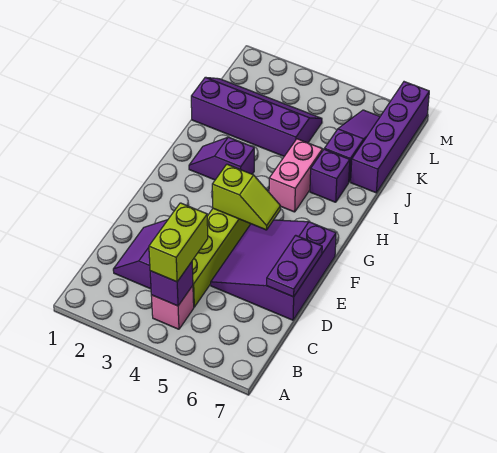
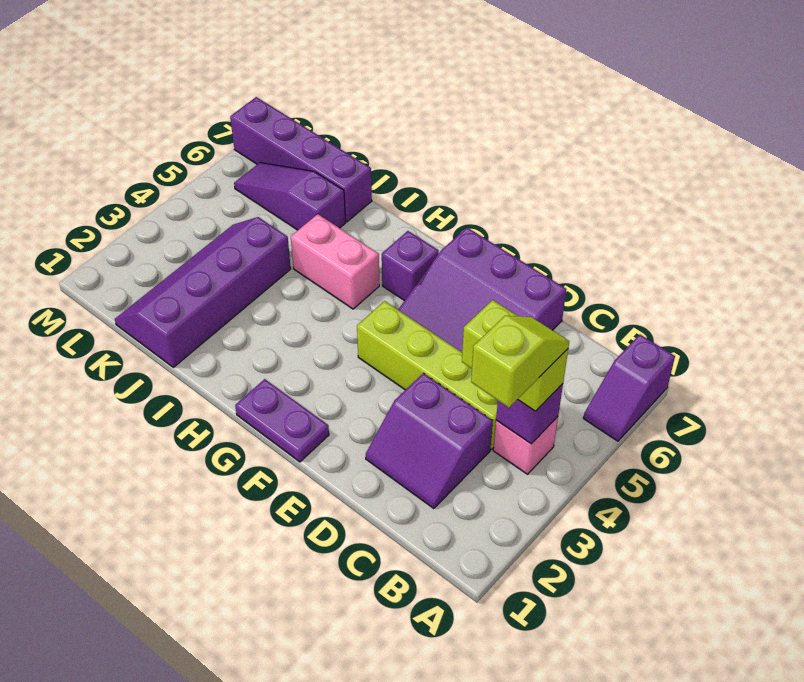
purple 1x2 plate [267,235,322,297] -> purple 1x2 plate moved to [235,379,329,462]
lime 1x2 slope [212,164,280,230] -> lime 1x2 slope moved to [471,316,569,408]
purple 1x2 slope [189,137,254,180] -> purple 1x2 slope moved to [583,335,675,441]
purple 1x1 brick [310,149,350,202] -> purple 1x1 brick moved to [382,231,439,301]

